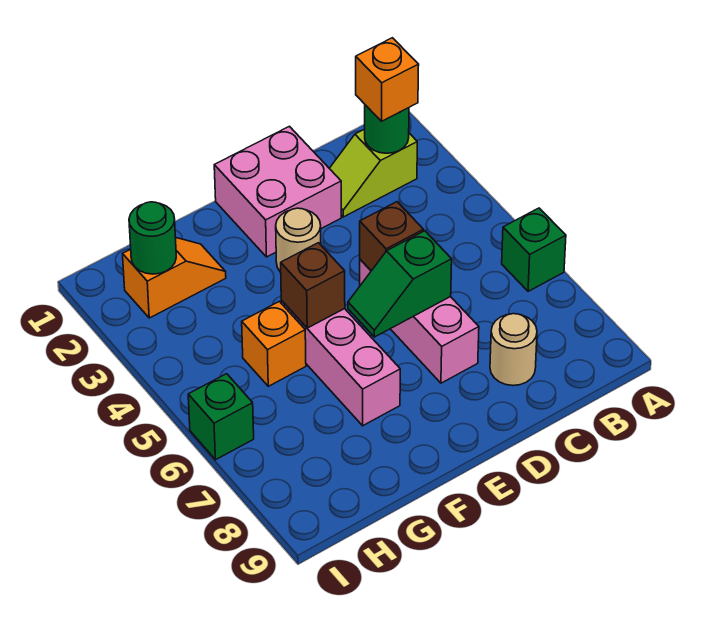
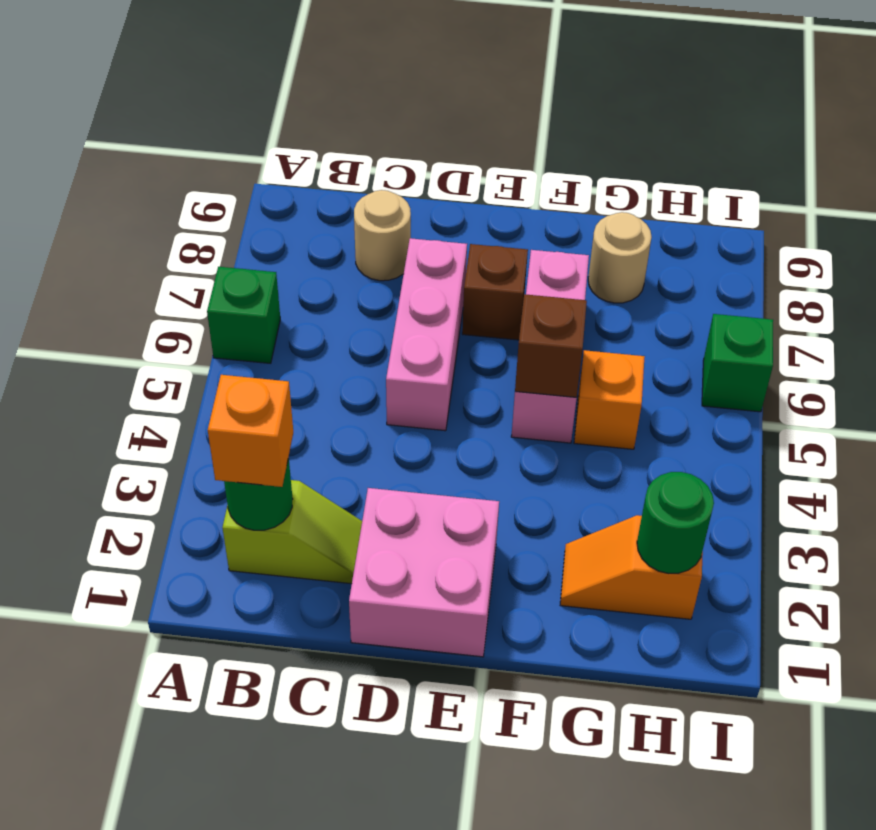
brown 1x1 brick [360,202,424,271] -> brown 1x1 brick moved to [462,244,528,340]
green 1x2 slope [348,231,452,337] -> none
tan 1x1 round brick [276,208,321,272] -> tan 1x1 round brick moved to [588,212,652,303]

